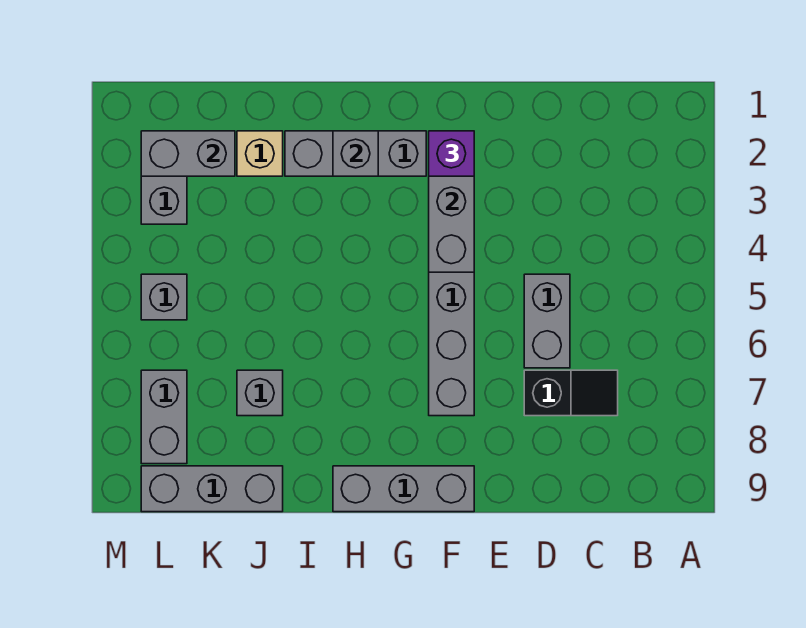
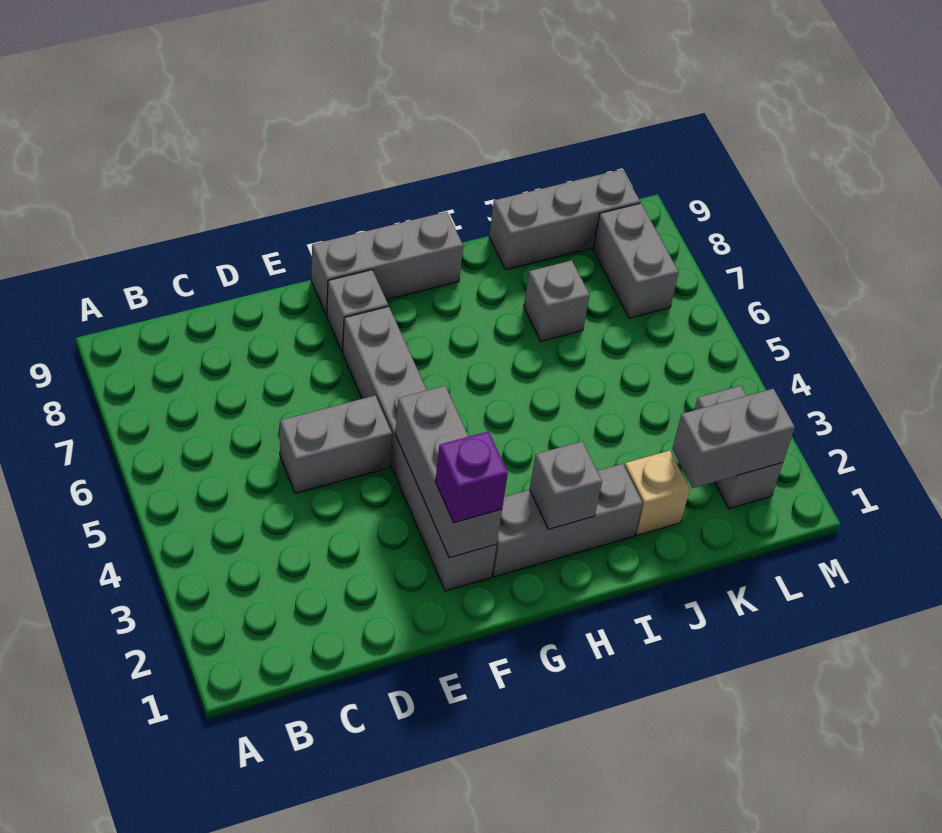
black 1x2 slope [524,370,618,416] -> none
grey 1x2 brick [524,274,570,368] -> grey 1x2 brick turned to [280,396,392,493]
grey 1x1 brick [141,274,187,320] -> grey 1x1 brick moved to [327,270,388,352]

